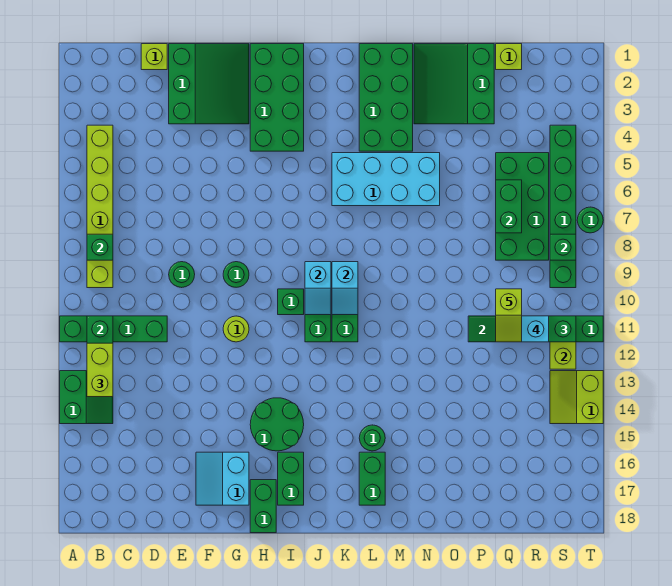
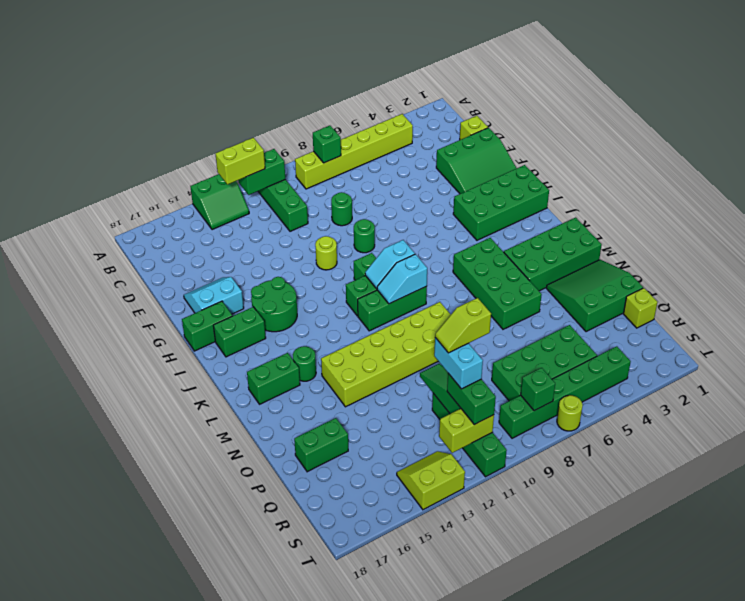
cyan 2x4 brick [332,153,440,206] -> green 2x4 brick [453,238,542,329]
none -> lime 2x6 brick [321,302,451,407]
green 1x2 brick [496,180,522,233] -> green 1x2 brick moved to [294,418,348,472]
green 1x1 round brick [577,207,603,233] -> lime 1x1 round brick [557,395,583,431]

